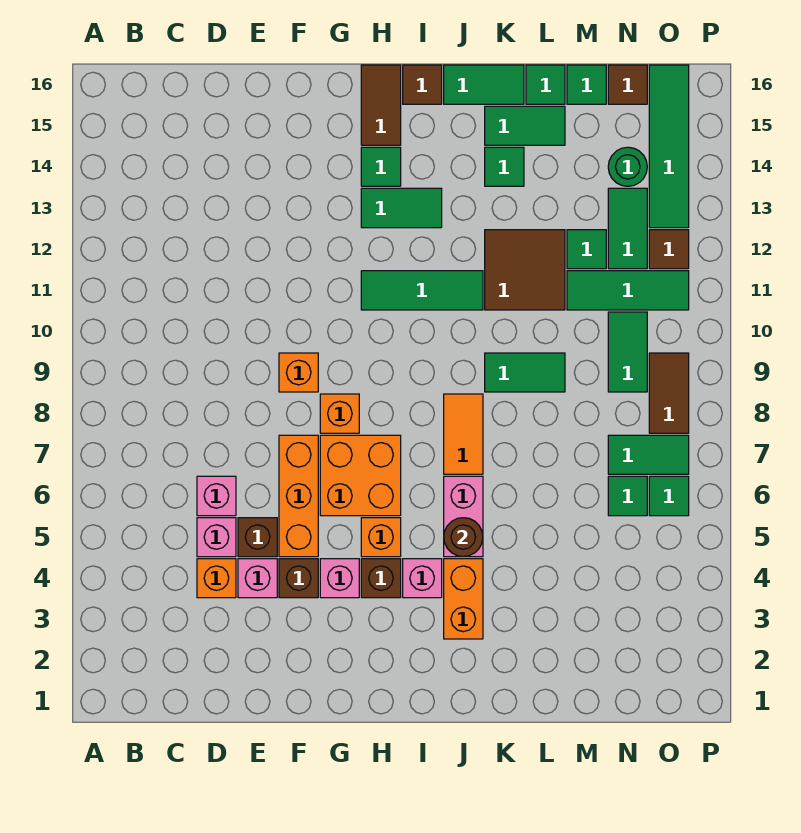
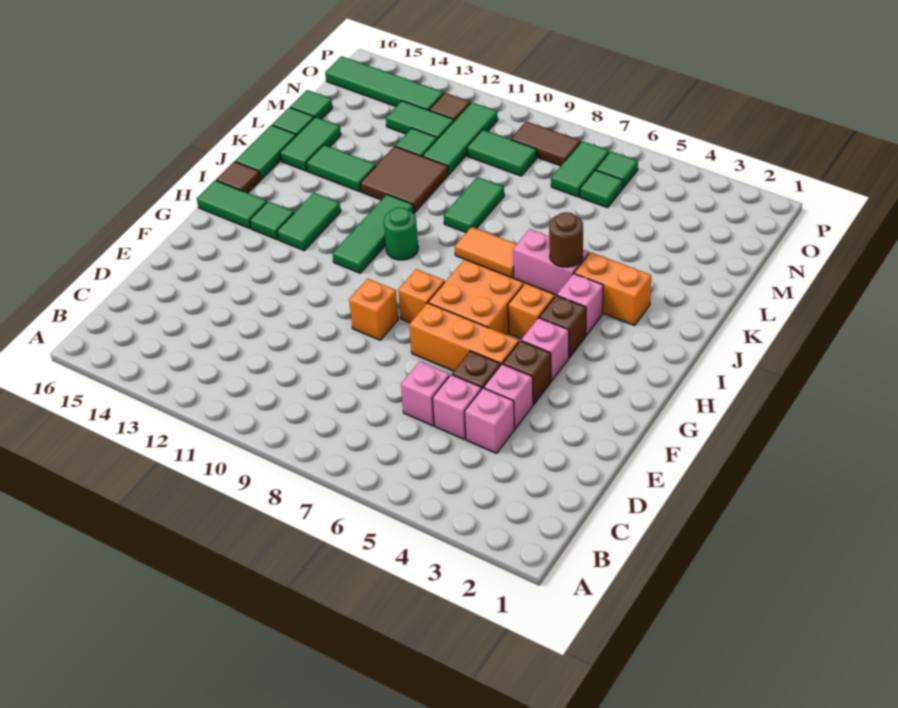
orange 1x1 brick [197,559,236,598] -> pink 1x1 brick [465,388,515,453]
brown 1x2 tile [361,65,401,145] -> green 1x2 tile [197,180,267,229]
green 1x1 tile [485,147,524,186] -> green 1x2 tile [306,145,376,192]
green 1x1 round brick [608,147,647,186] -> green 1x1 round brick moved to [384,207,418,260]
brown 1x1 tile [608,65,647,104] -> none

